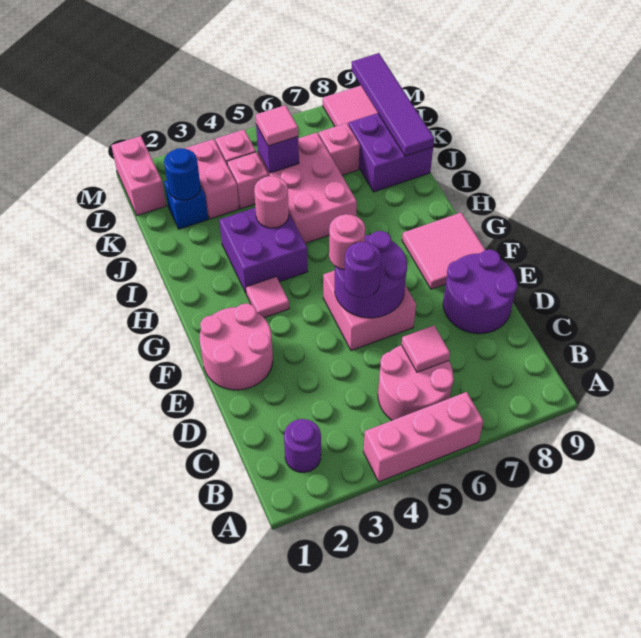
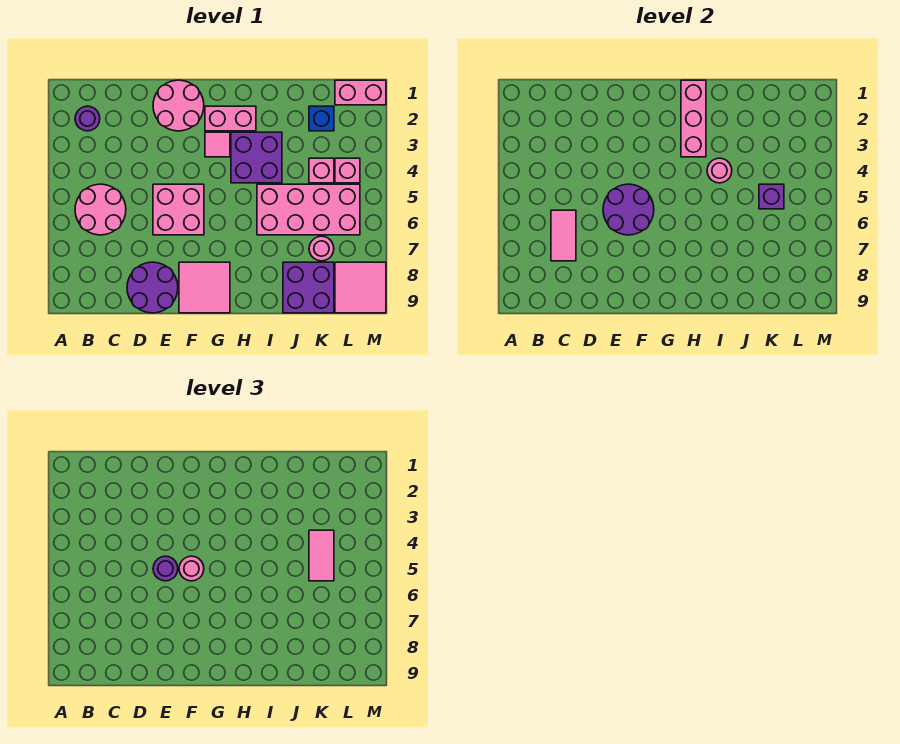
pink 1x3 brick [363,392,483,482] -> pink 1x3 brick moved to [681,80,706,157]
pink 1x1 tile [402,326,450,372] -> pink 1x2 tile [551,210,576,261]
pink 2x3 brick [258,133,357,243] -> pink 2x4 brick [257,184,360,235]
purple 1x4 tile [351,53,434,156] -> none
blue 1x1 round brick [164,148,201,200] -> none
pink 1x2 brick [185,139,239,219] -> pink 1x2 brick moved to [205,106,256,131]
pink 1x1 tile [256,105,298,146] -> pink 1x2 tile [309,530,334,581]
pink 1x1 brick [319,123,360,175] -> pink 1x1 round brick [309,236,334,261]

